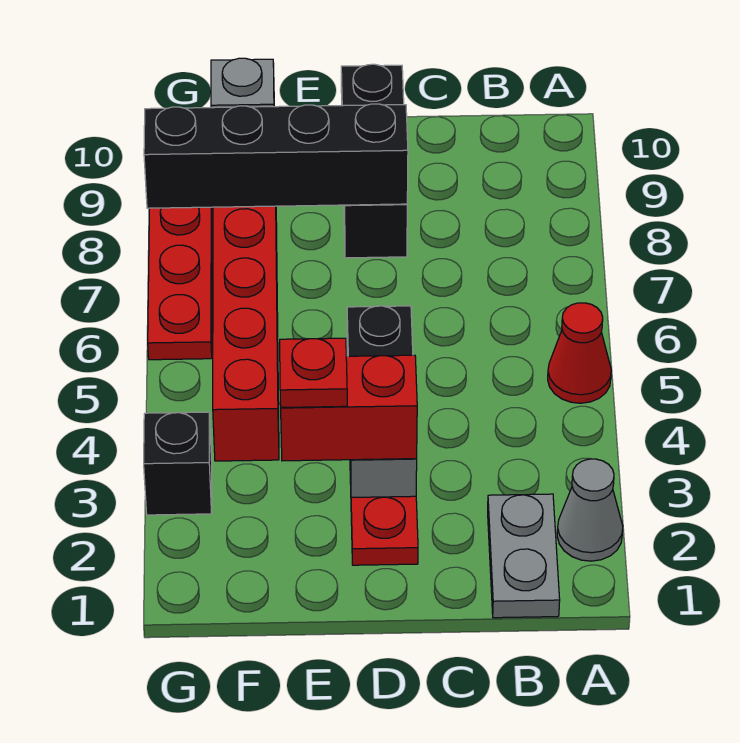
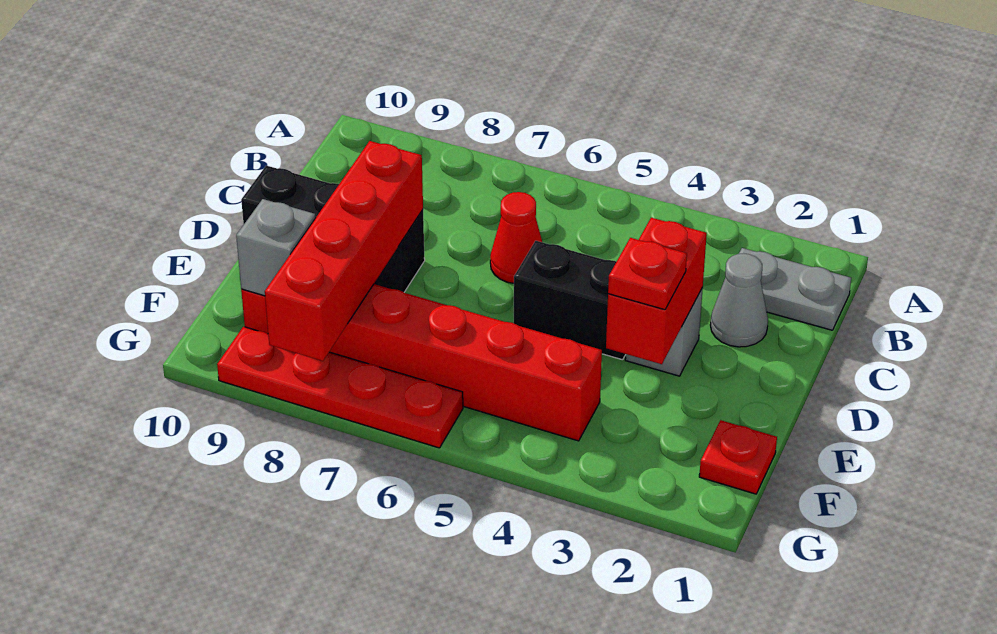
grey 1x1 cone [557,459,623,561] -> grey 1x1 cone moved to [710,253,768,347]
red 1x1 cone [548,303,611,403] -> red 1x1 cone moved to [490,192,542,283]
red 1x1 plate [351,496,418,565] -> red 1x1 plate moved to [699,420,777,494]
black 1x4 brick [144,104,408,208] -> red 1x4 brick [265,141,423,361]
black 1x1 brick [144,412,212,515] -> none

